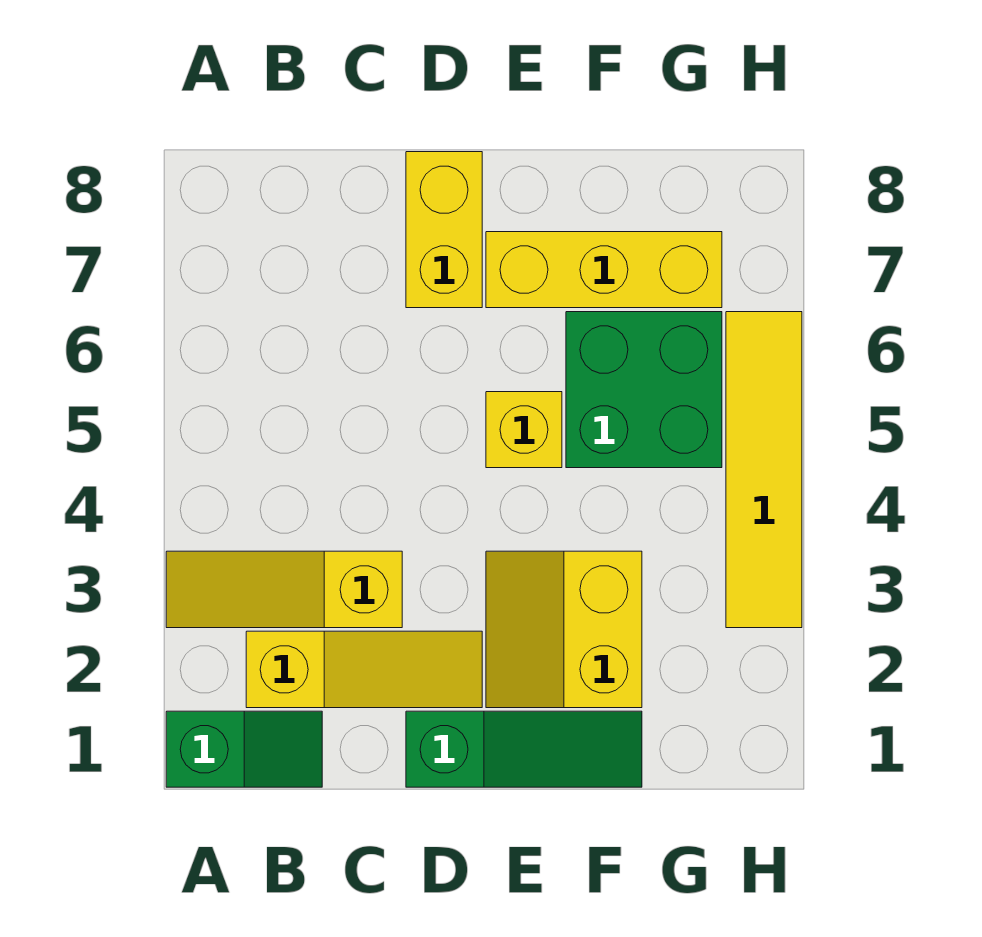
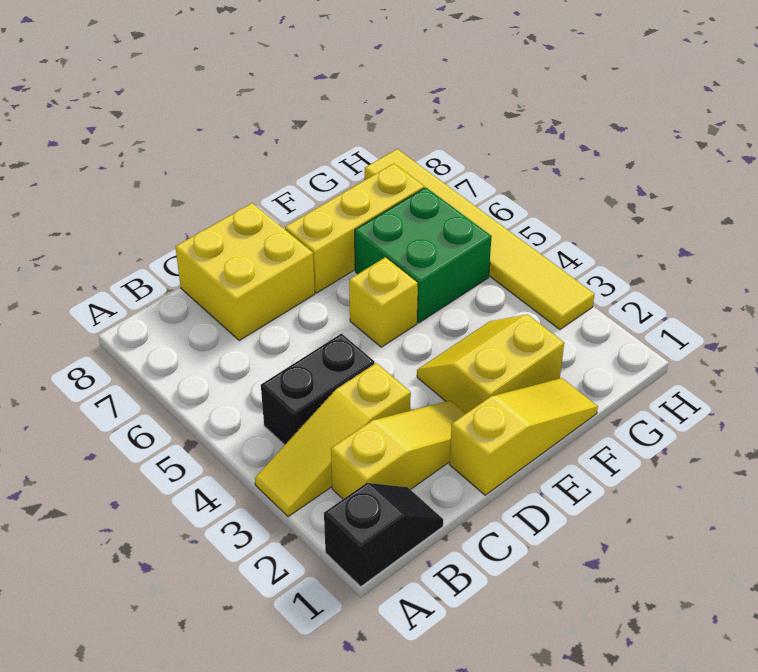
green 1x2 slope [166,711,322,787] -> black 1x2 slope [324,483,443,586]
none -> black 1x2 brick [261,334,375,445]
green 1x3 slope [406,711,642,787] -> yellow 1x3 slope [450,378,598,495]
yellow 1x2 brick [406,152,482,308] -> yellow 2x2 brick [175,203,315,340]
yellow 2x2 slope [486,551,642,708] -> yellow 2x2 slope turned to [417,315,564,413]
yellow 1x4 tile [726,312,802,628] -> yellow 1x6 tile [365,149,595,329]

